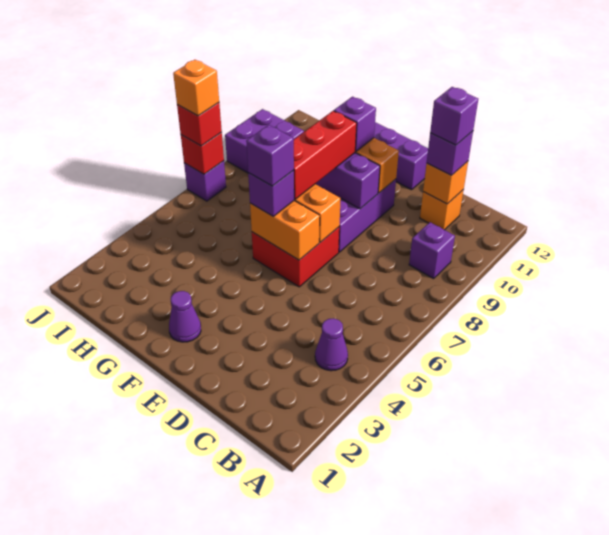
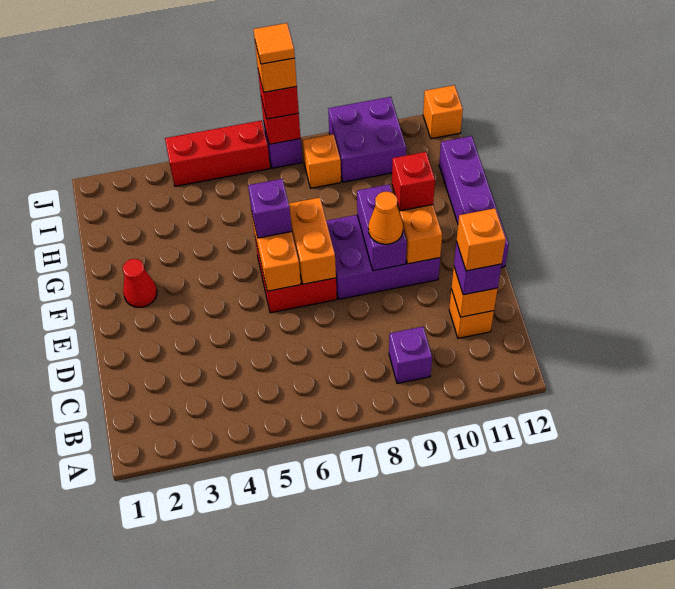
purple 1x1 cone [315,319,348,371] -> none
purple 1x1 brick [430,87,478,145] -> orange 1x1 brick [456,208,506,271]
none -> orange 1x1 cone [368,192,403,244]
purple 1x1 cone [169,291,201,342] -> red 1x1 cone [123,259,157,307]
purple 1x1 brick [246,125,294,186] -> none
red 1x3 brick [294,111,357,199] -> red 1x3 brick moved to [165,120,270,186]
purple 1x1 brick [334,97,376,152] -> red 1x1 brick [392,152,435,211]
none -> orange 1x1 brick [303,134,341,188]
none -> orange 1x1 tile [253,23,295,64]
none -> orange 1x1 brick [423,85,463,139]

